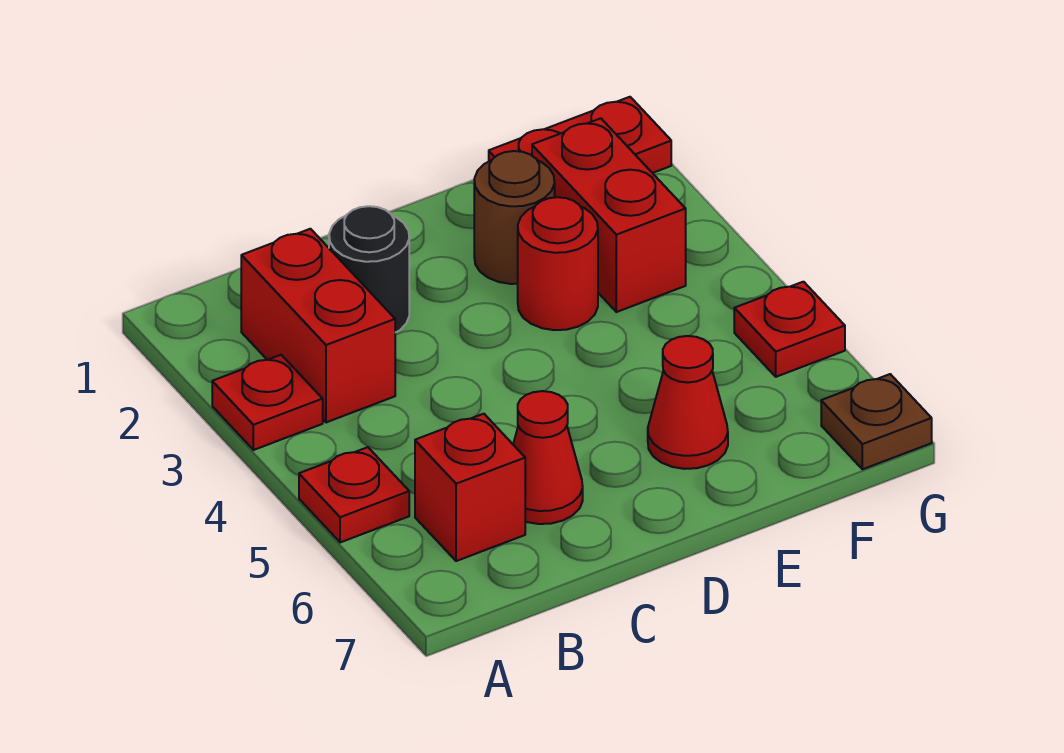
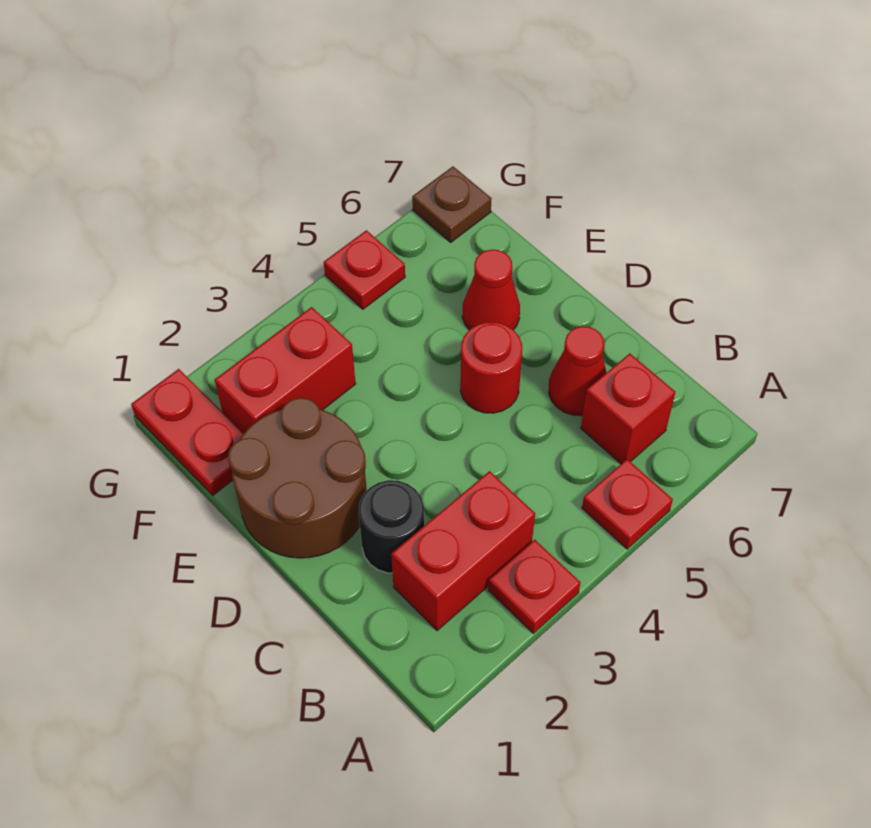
brown 1x1 round brick [474,151,555,284] -> brown 2x2 round brick [228,398,367,558]
red 1x1 round brick [518,197,598,330] -> red 1x1 round brick moved to [460,322,522,413]

